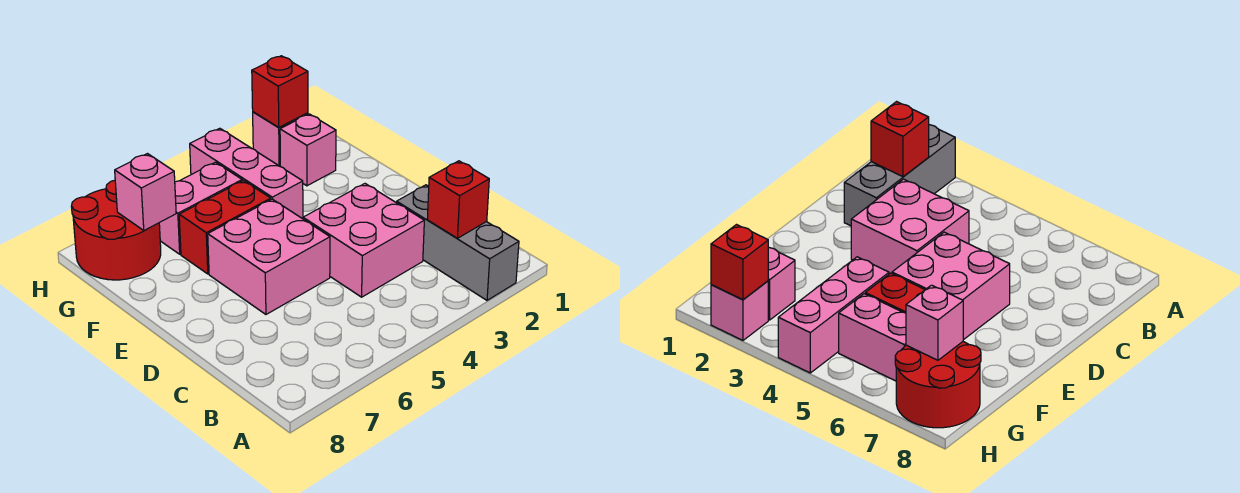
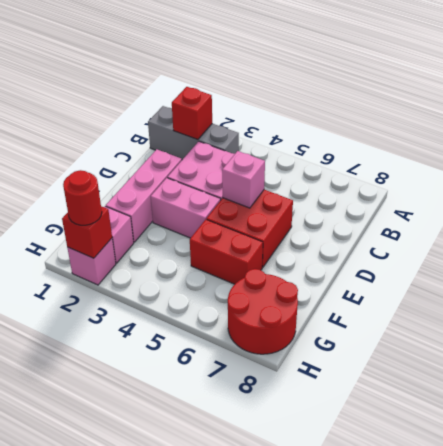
grey 1x3 brick [397,185,519,300] -> grey 1x3 brick turned to [148,106,239,160]
pink 2x2 brick [208,199,330,314] -> red 2x2 brick [206,190,293,267]
pink 1x3 brick [190,128,303,219] -> pink 1x3 brick moved to [106,149,182,242]
pink 1x2 brick [159,162,242,254] -> pink 1x2 brick moved to [151,178,221,238]
pink 1x1 brick [115,154,176,231] -> pink 1x1 brick moved to [222,151,265,208]
none -> red 1x1 round brick [63,170,102,225]

